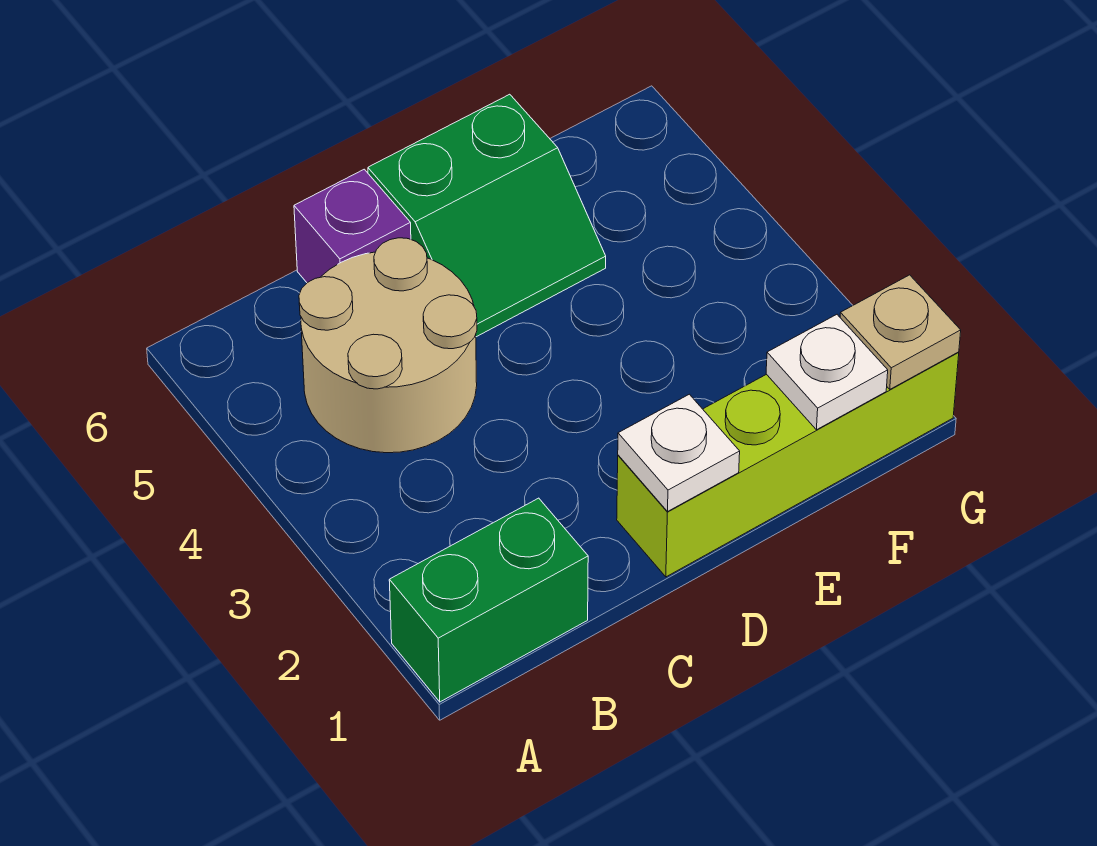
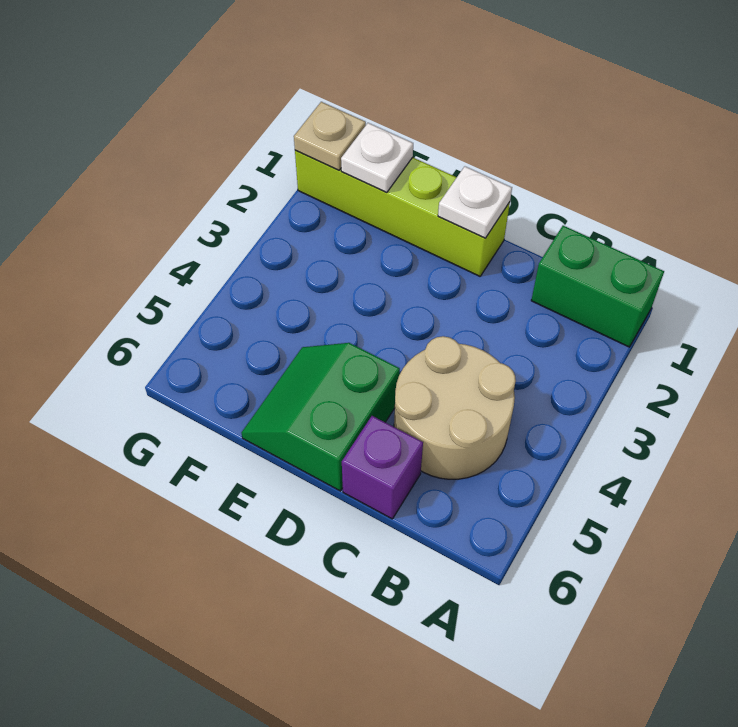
green 2x2 slope [368,94,606,337] -> green 2x2 slope turned to [242,343,400,491]

